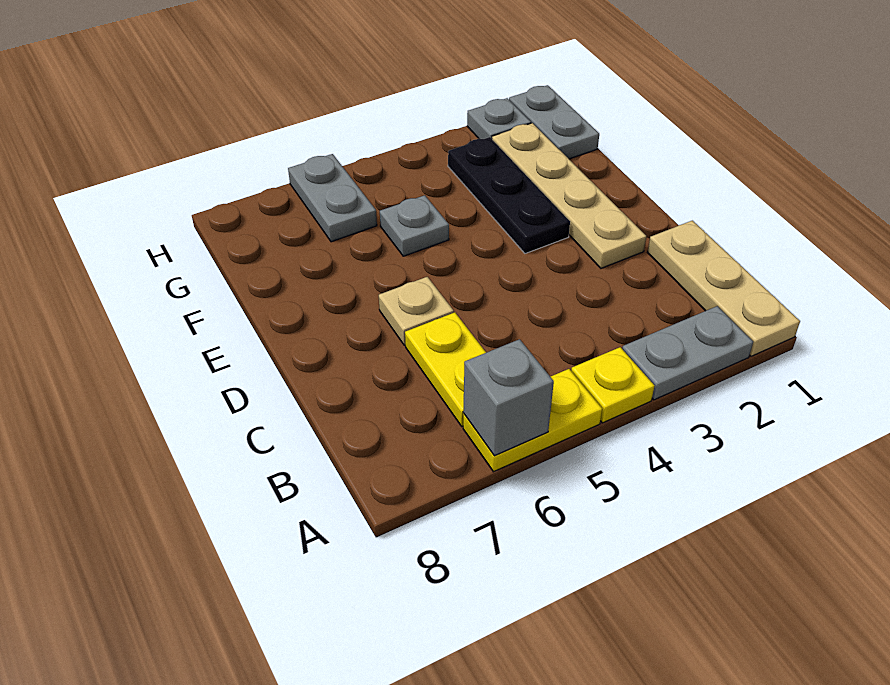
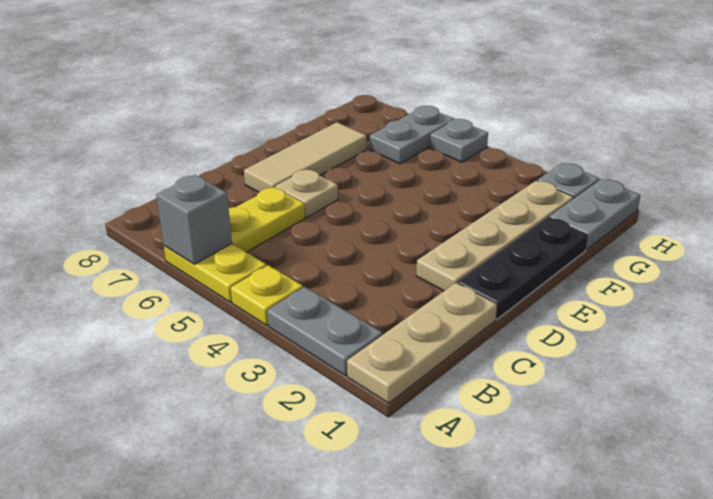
none -> tan 1x3 tile [244,122,367,192]
black 1x3 plate [448,137,570,254] -> black 1x3 plate moved to [458,217,588,319]
grey 1x1 plate [380,195,449,256] -> grey 1x1 plate moved to [430,119,488,162]

